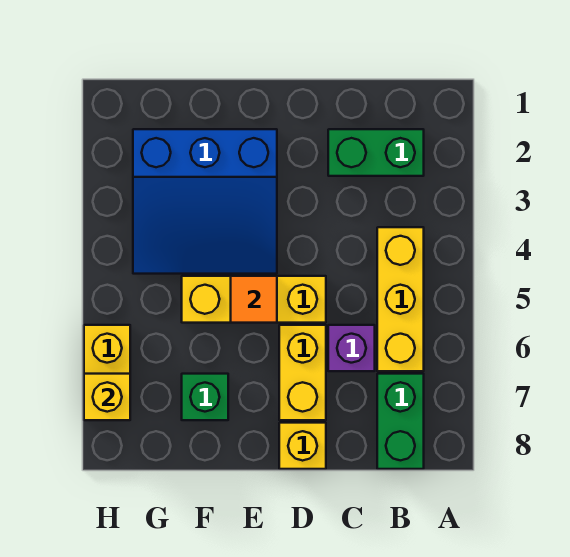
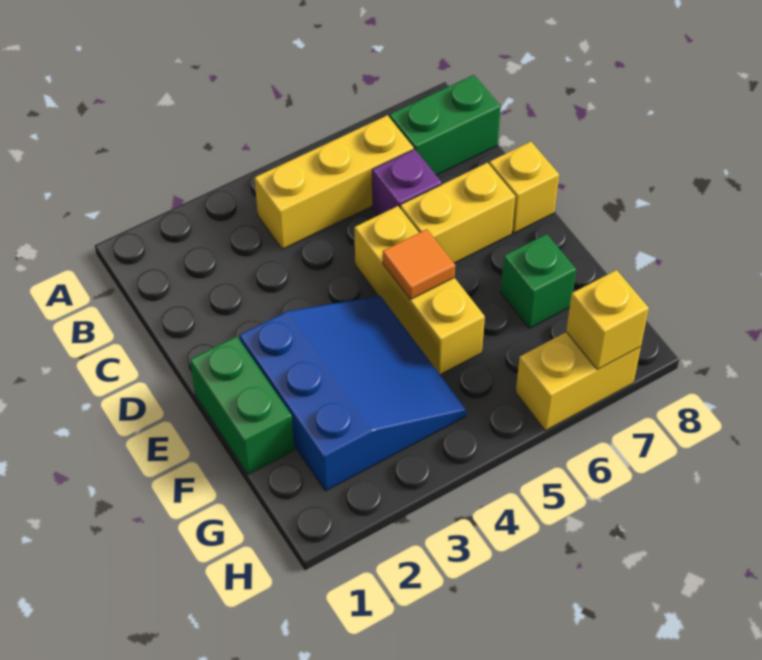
green 1x2 brick [328,129,424,176] -> green 1x2 brick moved to [190,336,294,474]

